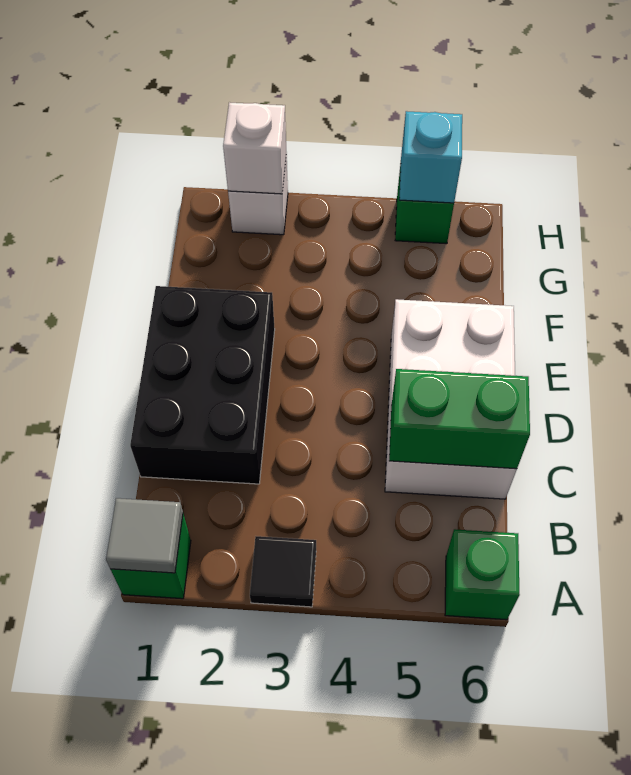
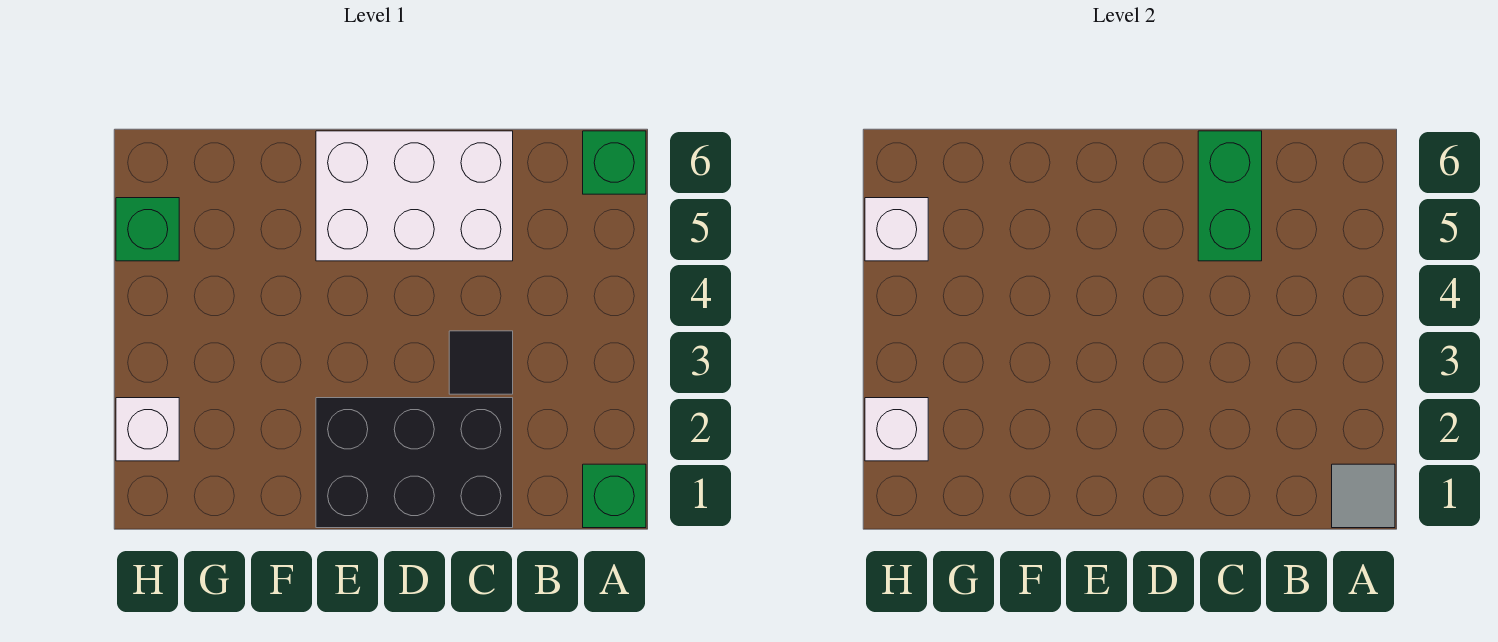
black 1x1 tile [250,536,316,607] -> black 1x1 tile moved to [449,331,513,394]
cyan 1x1 brick [399,111,462,203] -> white 1x1 brick [865,198,928,261]

